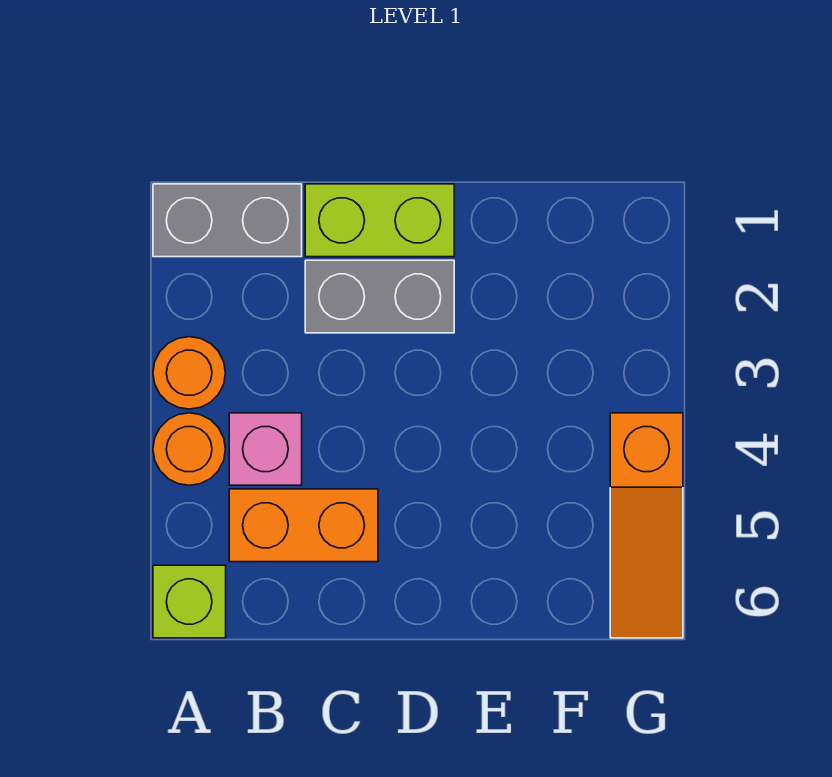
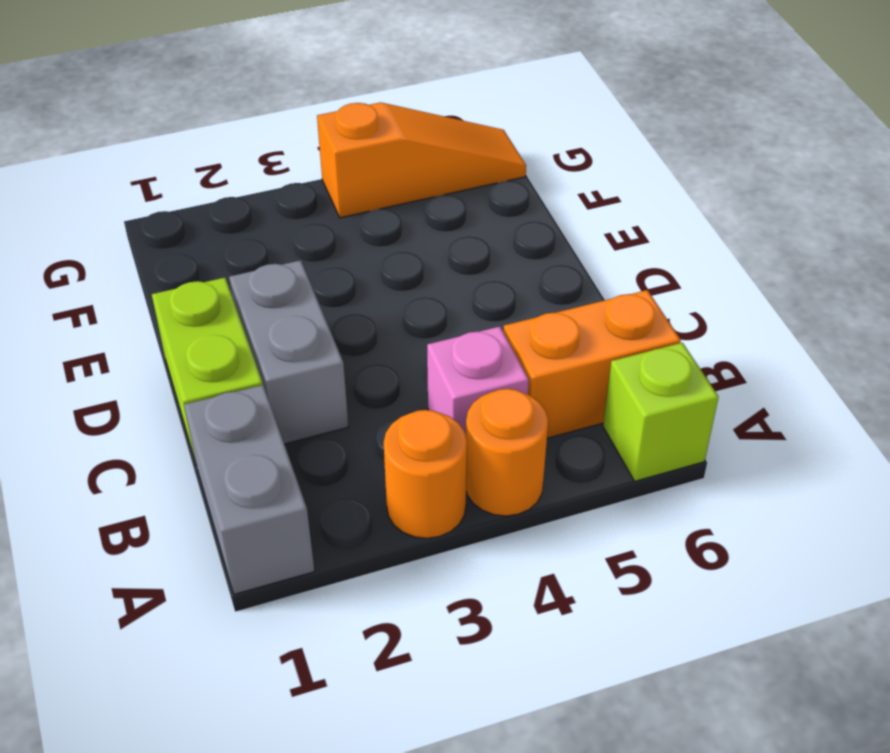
orange 1x2 brick [229,489,378,562] -> orange 1x2 brick turned to [504,290,681,438]

